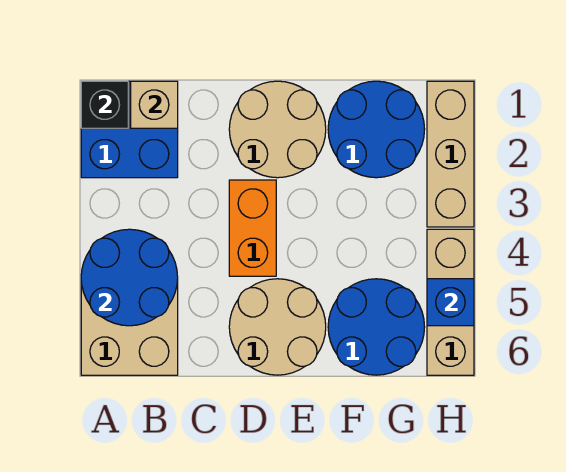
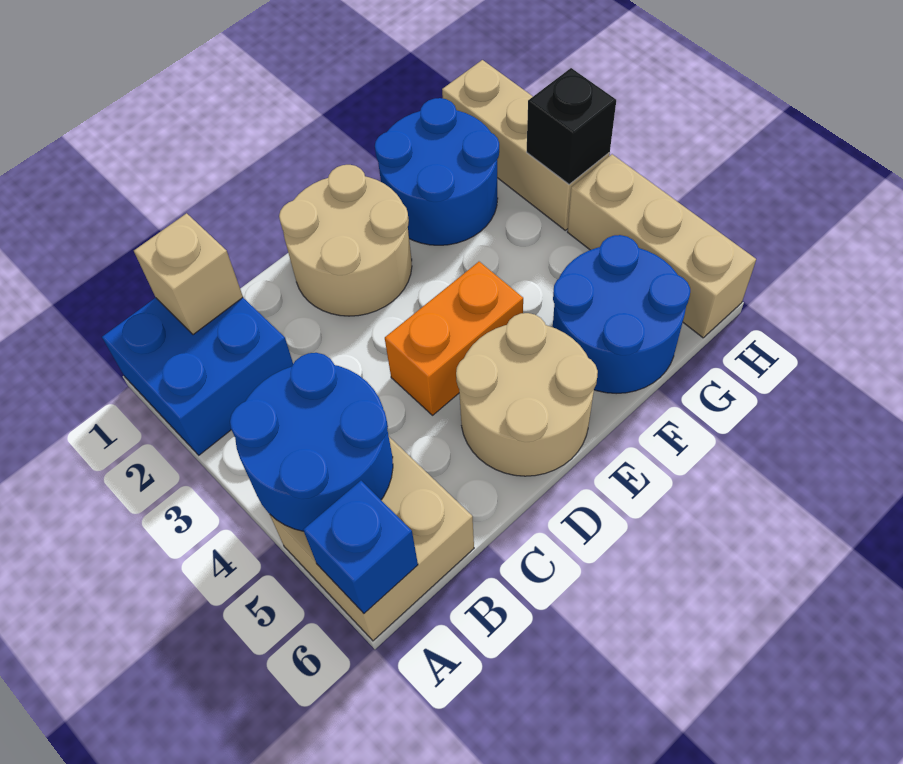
black 1x1 brick [81,81,128,128] -> black 1x1 brick moved to [527,68,616,184]
orange 1x2 brick [229,180,276,276] -> orange 1x2 brick turned to [385,262,523,415]
blue 1x1 brick [427,279,474,326] -> blue 1x1 brick moved to [303,481,418,613]

